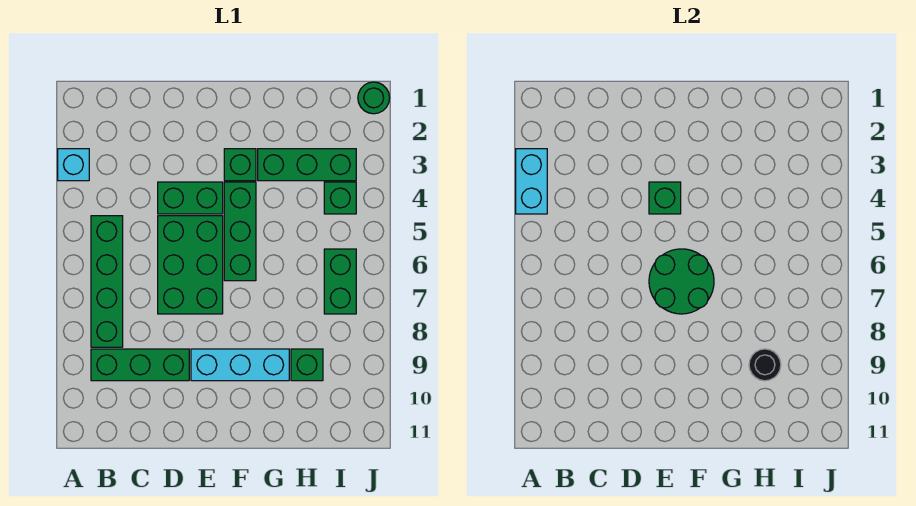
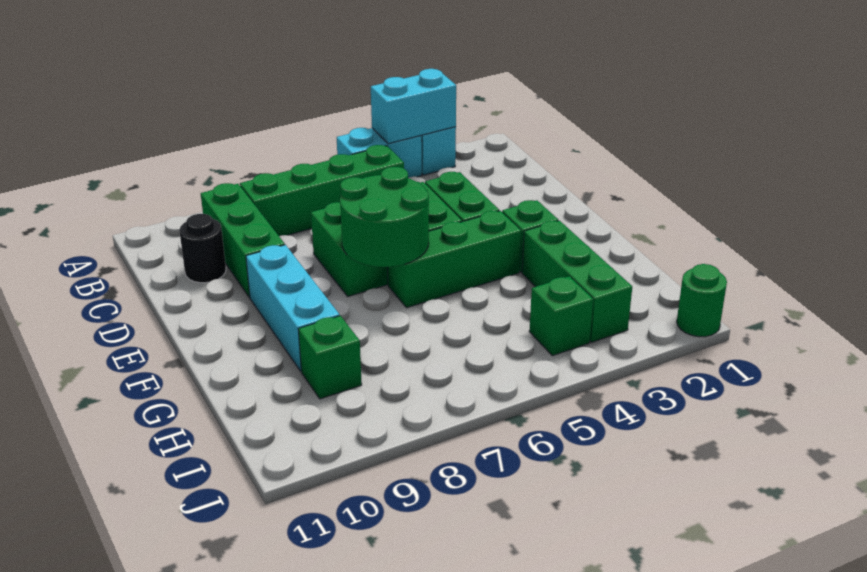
none -> cyan 1x2 brick [337,128,422,178]
green 1x1 brick [649,182,681,214] -> none
black 1x1 round brick [749,349,781,381] -> black 1x1 round brick moved to [179,214,226,283]
green 1x2 brick [324,249,356,314] -> none

